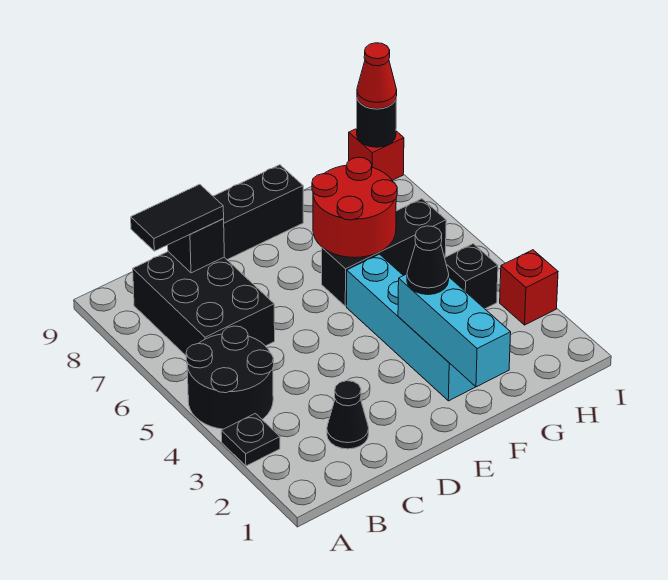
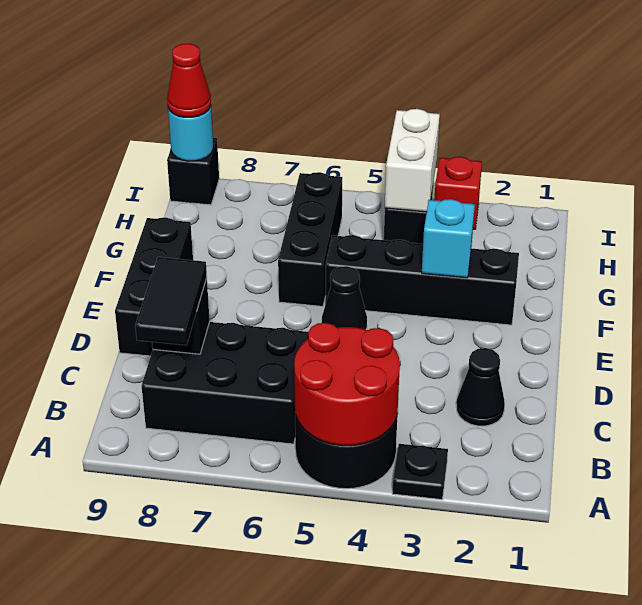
cyan 1x3 brick [398,274,511,387] -> cyan 1x1 brick [422,199,475,278]
cyan 1x4 brick [347,254,475,401] -> black 1x4 brick [325,235,519,325]
black 1x1 cone [407,226,449,295] -> black 1x1 cone moved to [322,266,367,329]
red 2x2 round brick [312,157,397,258] -> red 2x2 round brick moved to [294,323,400,446]
none -> white 1x2 brick [385,109,440,212]
red 1x1 brick [349,129,404,180] -> black 1x1 brick [167,138,219,205]
black 1x1 round brick [357,97,397,147] -> cyan 1x1 round brick [168,107,213,161]

